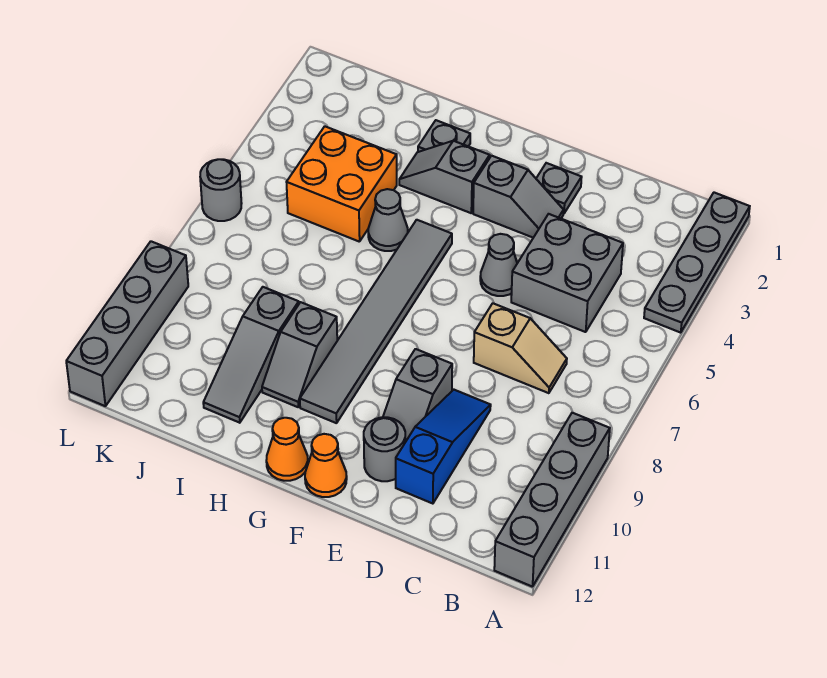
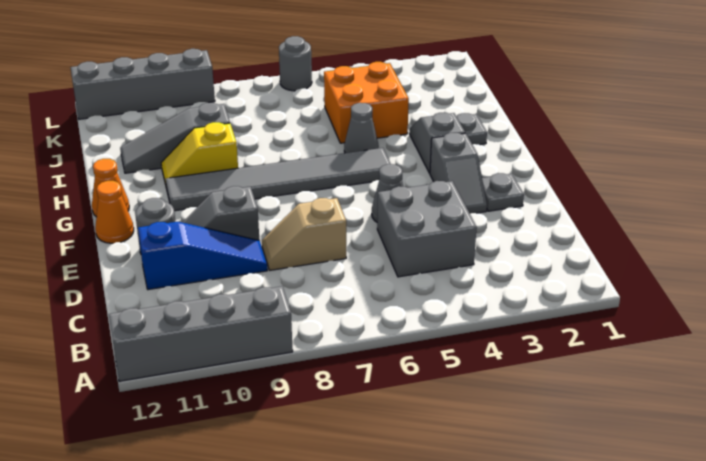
grey 1x4 plate [644,193,750,333] -> none
tan 1x2 slope [474,303,567,393] -> tan 1x2 slope turned to [262,198,346,270]
grey 1x2 slope [262,302,337,407] -> yellow 1x2 slope [161,122,238,185]

